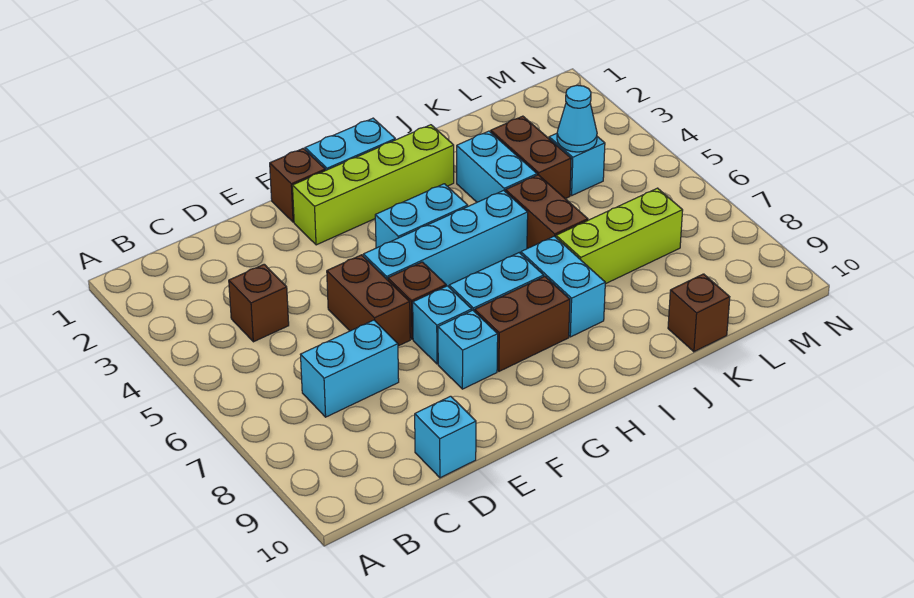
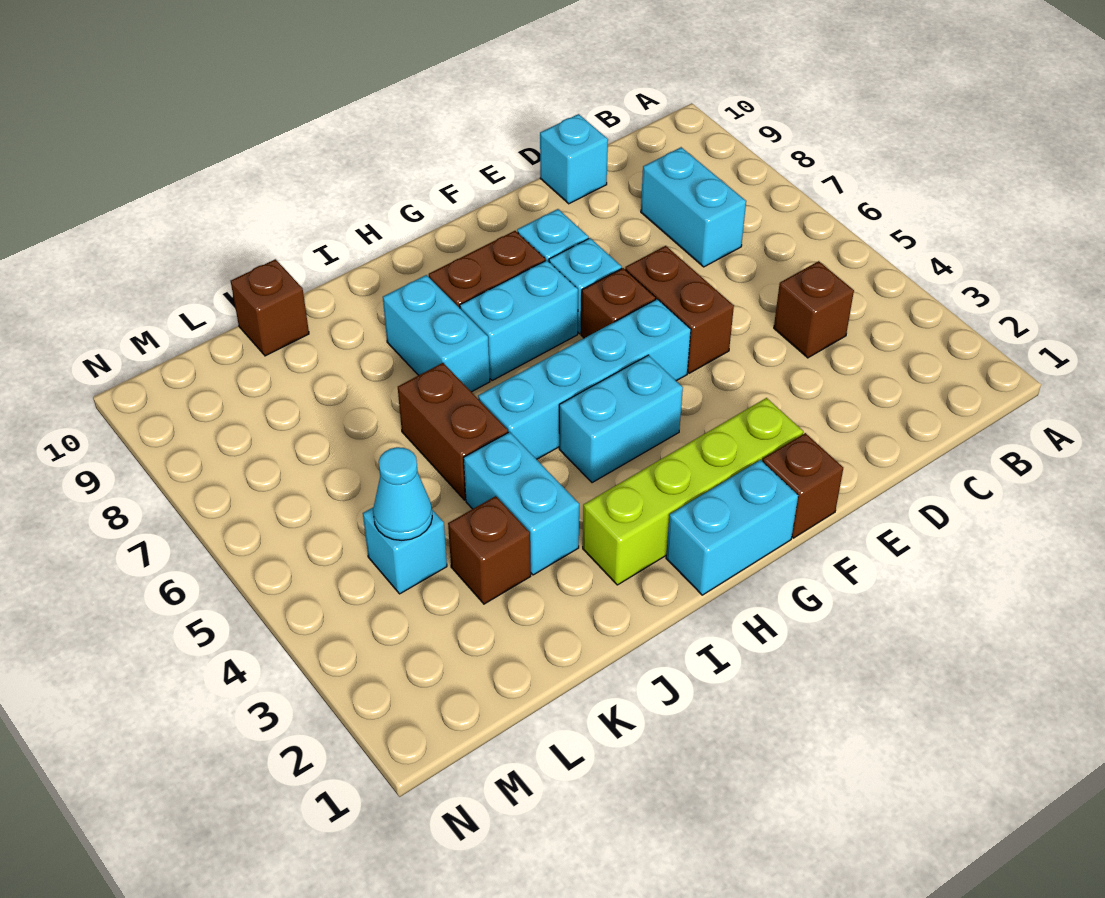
cyan 1x2 brick [300,320,399,417] -> cyan 1x2 brick turned to [641,147,746,267]
lime 1x3 brick [556,188,683,284] -> none
brown 1x2 brick [491,116,571,199] -> brown 1x1 brick [448,496,531,604]

